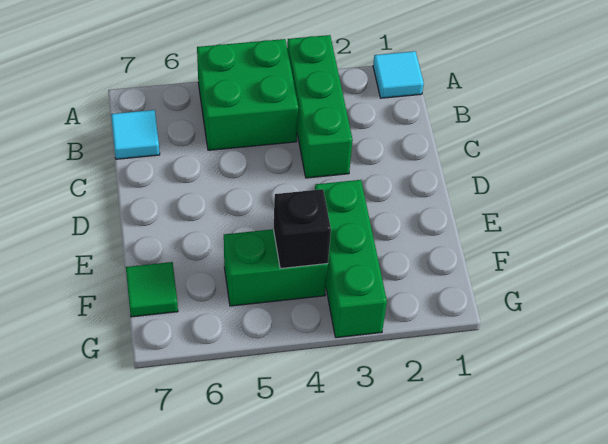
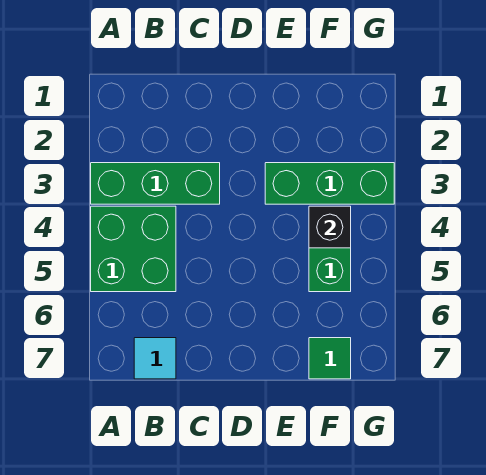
cyan 1x1 tile [373,51,424,98] -> none

